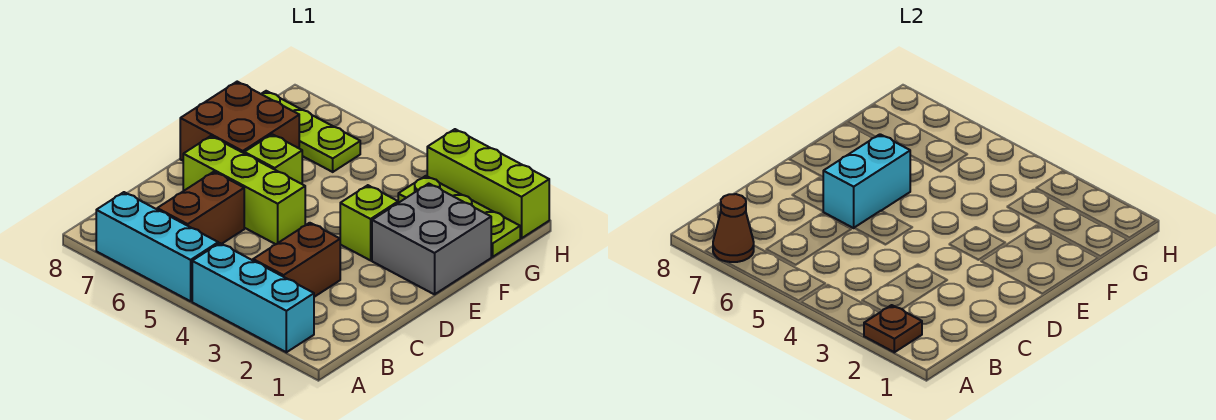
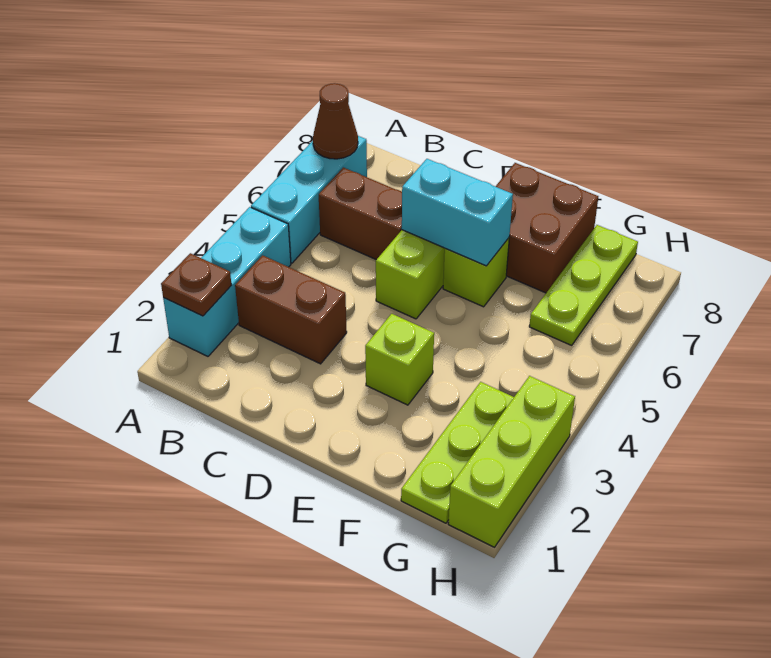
grey 2x2 brick [372,184,491,294] -> none

